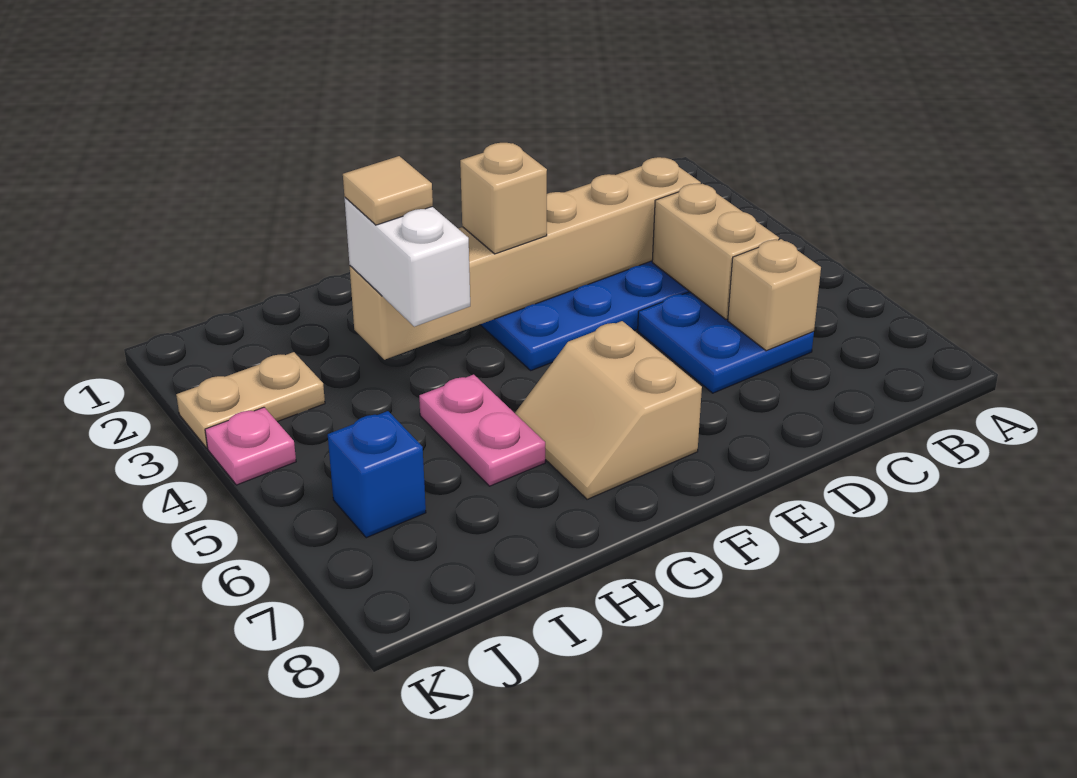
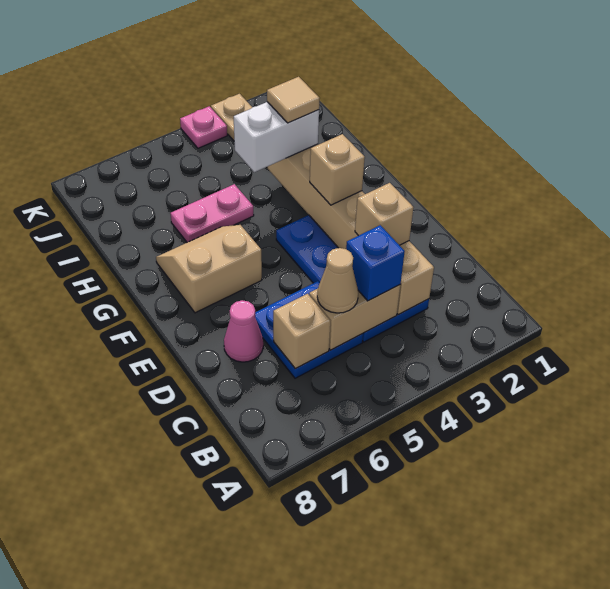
none -> tan 1x1 cone [317,248,358,313]
none -> tan 1x1 brick [355,183,414,245]
none -> pink 1x1 cone [224,300,263,362]
blue 1x1 brick [328,411,426,538] -> blue 1x1 brick moved to [346,225,405,301]

